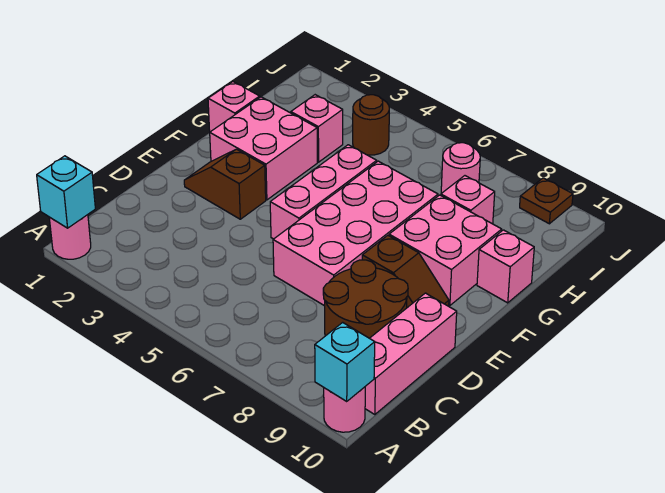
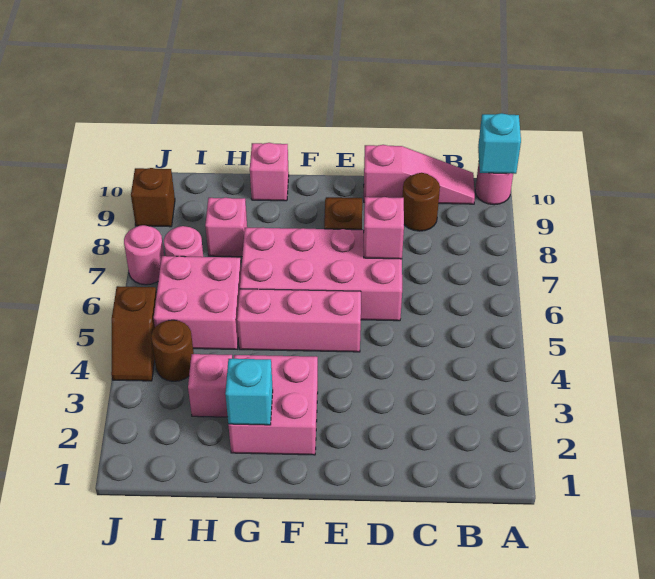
pink 1x1 round brick [49,215,91,259] -> pink 1x1 round brick moved to [124,225,164,285]
cyan 1x1 brick [37,156,95,228] -> cyan 1x1 brick moved to [225,359,273,425]
pink 1x3 brick [365,293,457,415] -> pink 1x3 slope [364,145,475,204]
brown 2x2 round brick [323,260,408,338] -> brown 1x1 round brick [402,173,440,231]
brown 1x2 slope [184,149,266,219] -> brown 1x2 slope moved to [111,286,157,381]
pink 2x2 brick [389,195,502,306] -> pink 2x2 brick moved to [154,256,241,349]
pink 1x1 brick [208,82,260,132] -> pink 1x1 brick moved to [364,197,404,259]
brown 1x1 plate [520,178,573,224] -> brown 1x1 brick [131,168,175,227]

